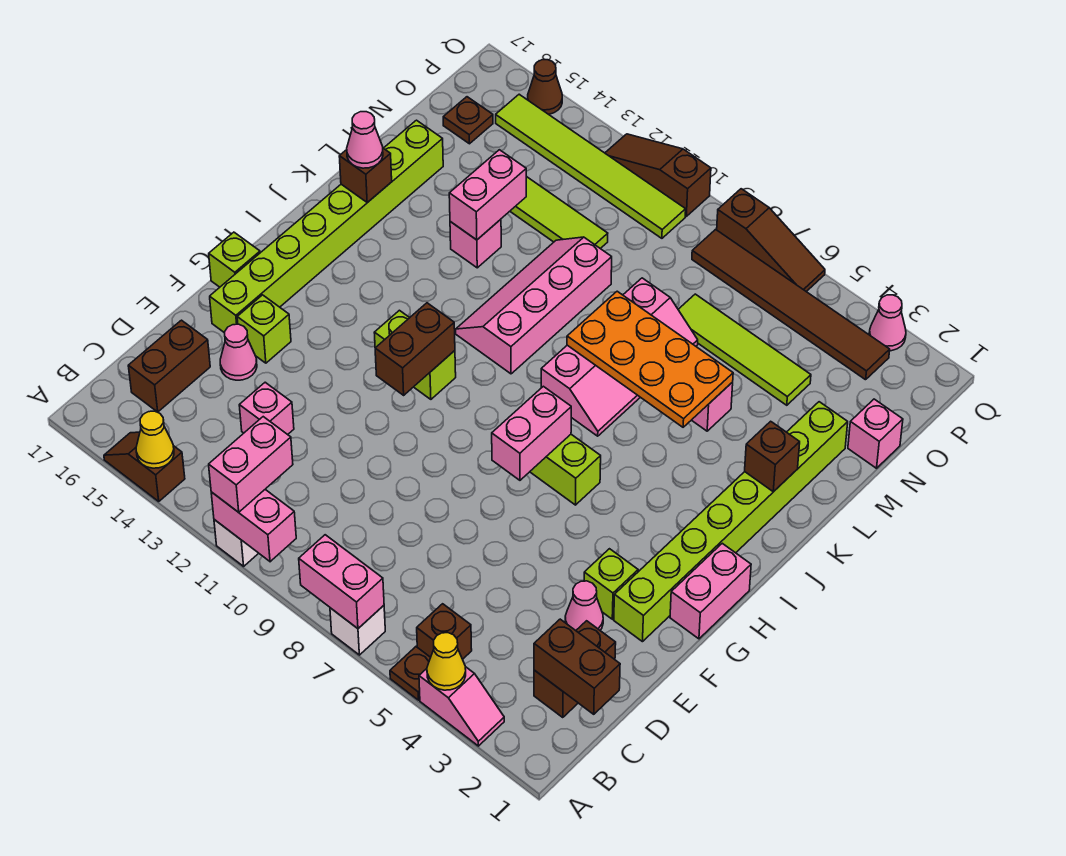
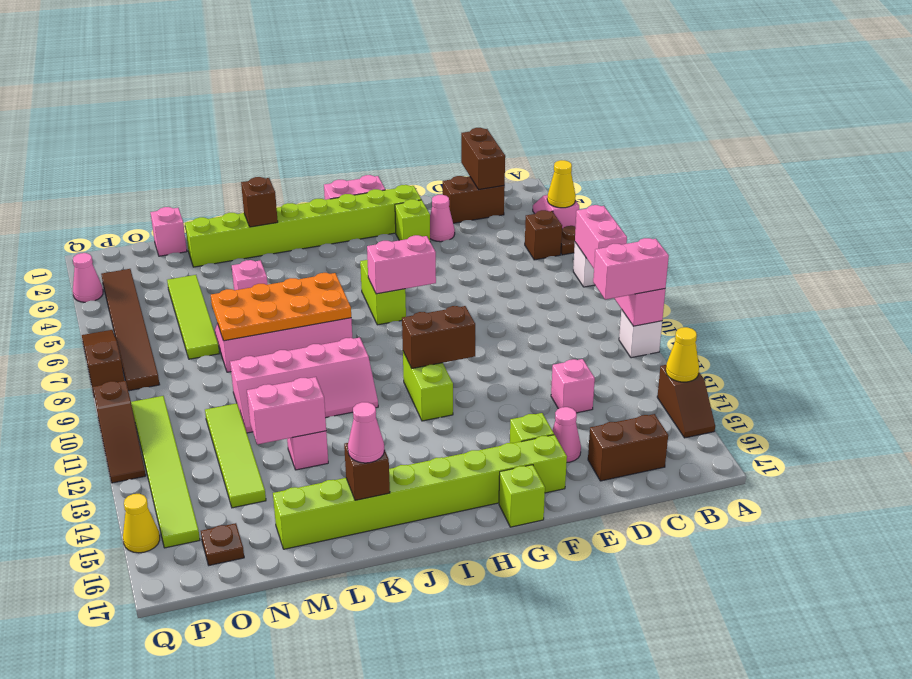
orange 2x4 plate [567,291,733,427] -> orange 2x4 plate turned to [211,273,351,341]
brown 1x1 cone [528,60,562,114] -> yellow 1x1 cone [123,494,160,553]

